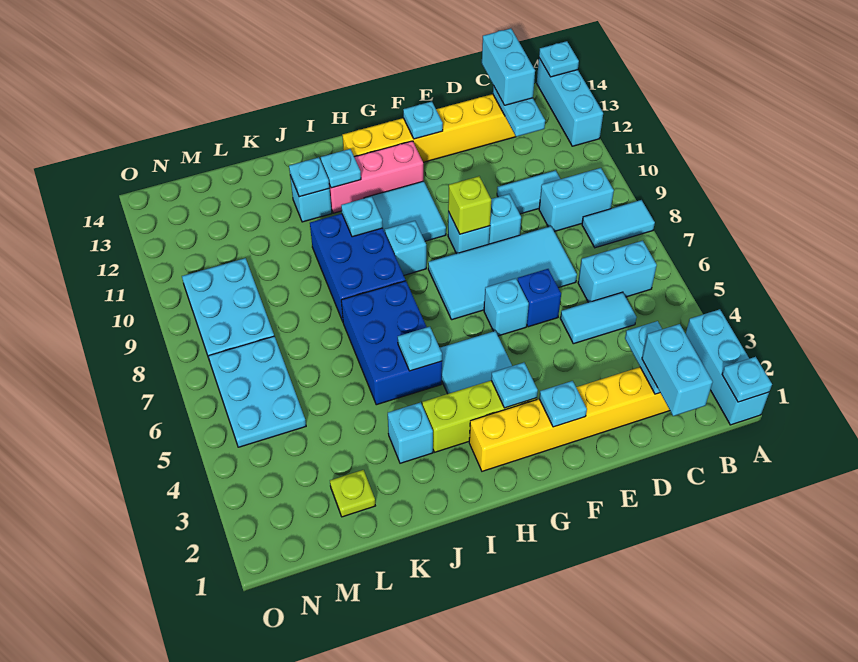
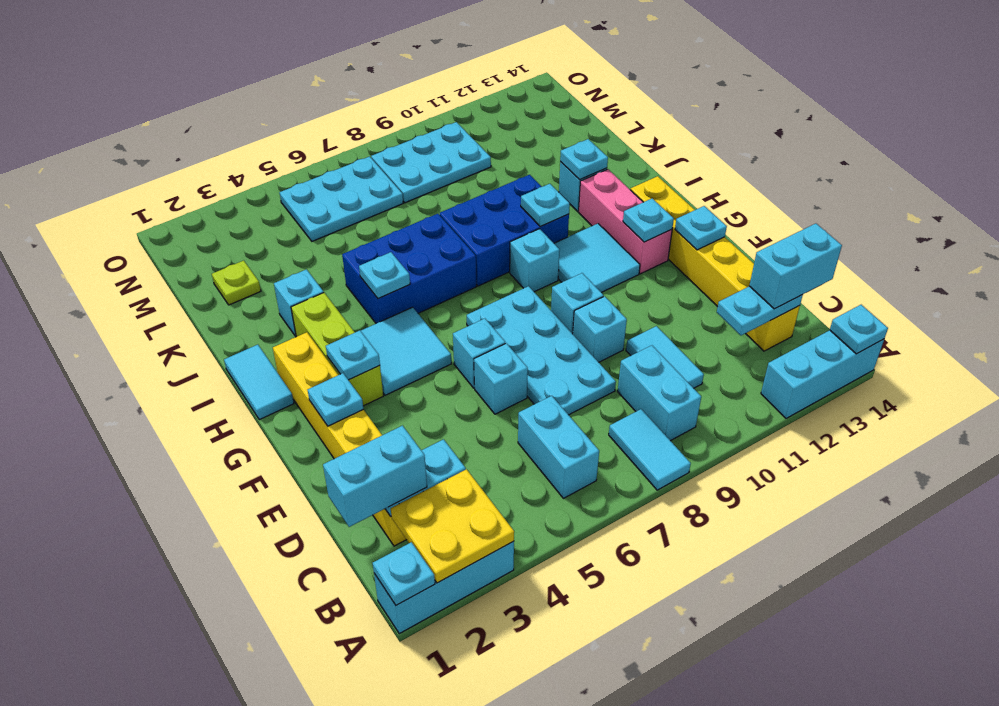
none -> yellow 2x2 plate [391,469,514,583]
cyan 1x2 tile [560,292,637,344] -> cyan 1x2 tile moved to [224,345,294,420]
cyan 2x4 tile [428,226,577,320] -> cyan 2x4 plate [467,286,616,415]
blue 1x1 brick [517,269,561,327] -> cyan 1x1 brick [474,343,528,414]
lime 1x1 brick [448,176,491,234] -> none
cyan 1x1 plate [321,149,361,188] -> cyan 1x1 plate moved to [623,198,674,242]

